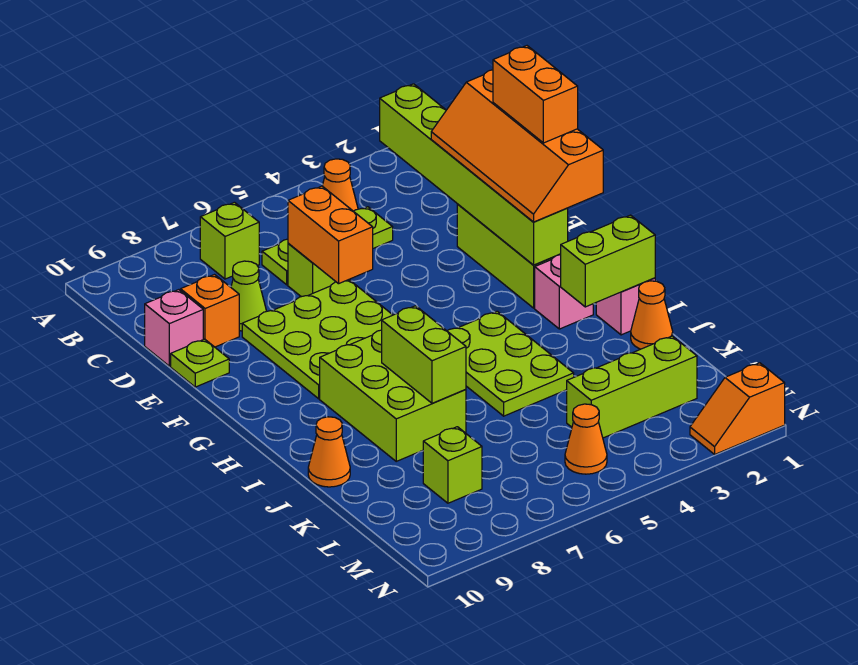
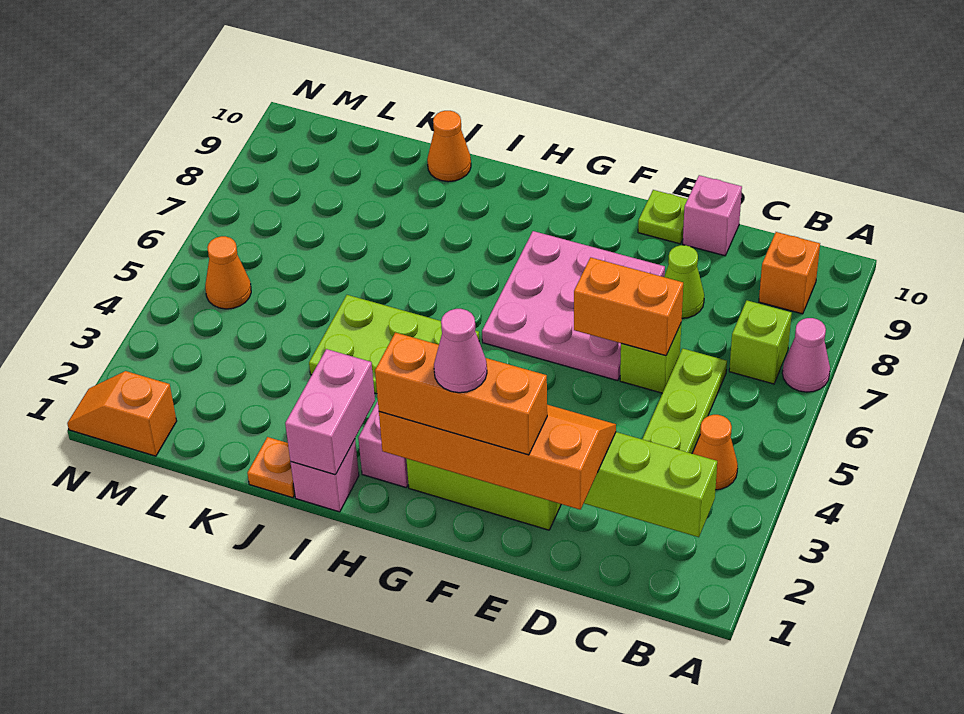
none -> pink 1x1 cone [782,318,830,392]
orange 1x1 brick [181,275,239,347] -> orange 1x1 brick moved to [759,232,820,314]
orange 1x2 brick [493,46,578,143] -> orange 1x3 brick [375,332,547,455]
lime 3x3 plate [242,280,392,399] -> pink 3x3 plate [482,231,665,381]
none -> pink 1x1 cone [434,309,487,393]
lime 2x3 brick [320,330,466,461] -> none
lime 1x2 brick [560,215,655,307] -> pink 1x2 brick [285,349,375,475]
lime 1x2 brick [382,306,466,403] -> none
orange 1x1 cone [631,281,673,349] -> orange 1x1 plate [247,437,295,498]
lime 1x3 brick [567,336,697,438] -> none
lime 1x1 brick [423,427,482,503] -> none
orange 1x2 slope [690,363,785,454] -> orange 1x2 slope turned to [67,371,177,456]

